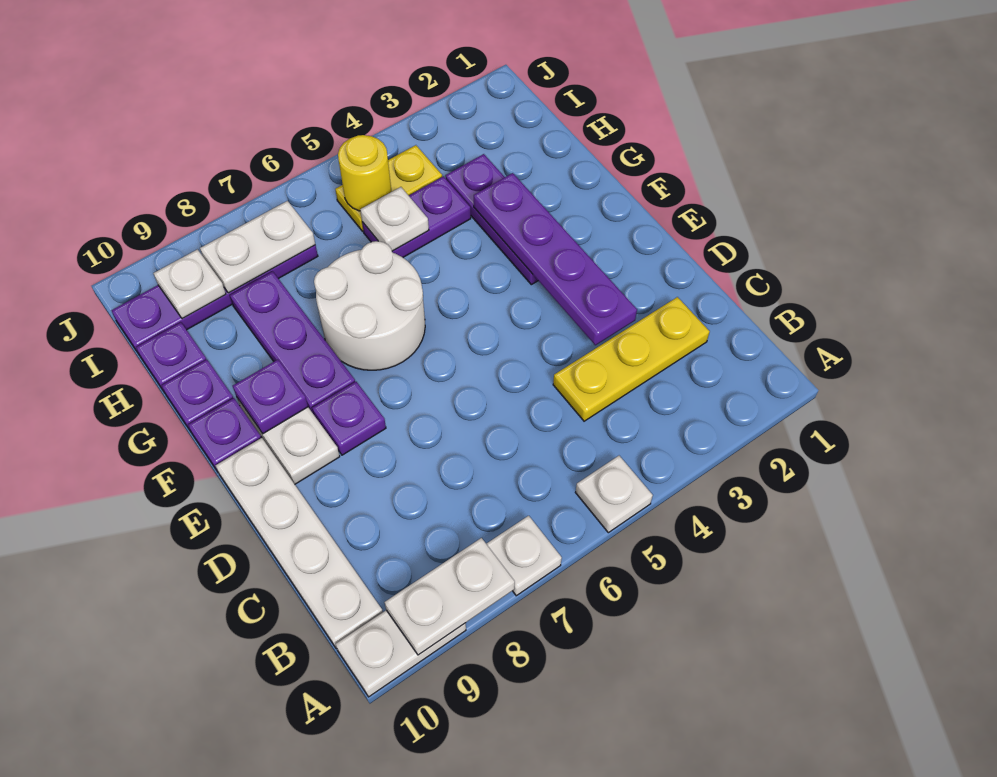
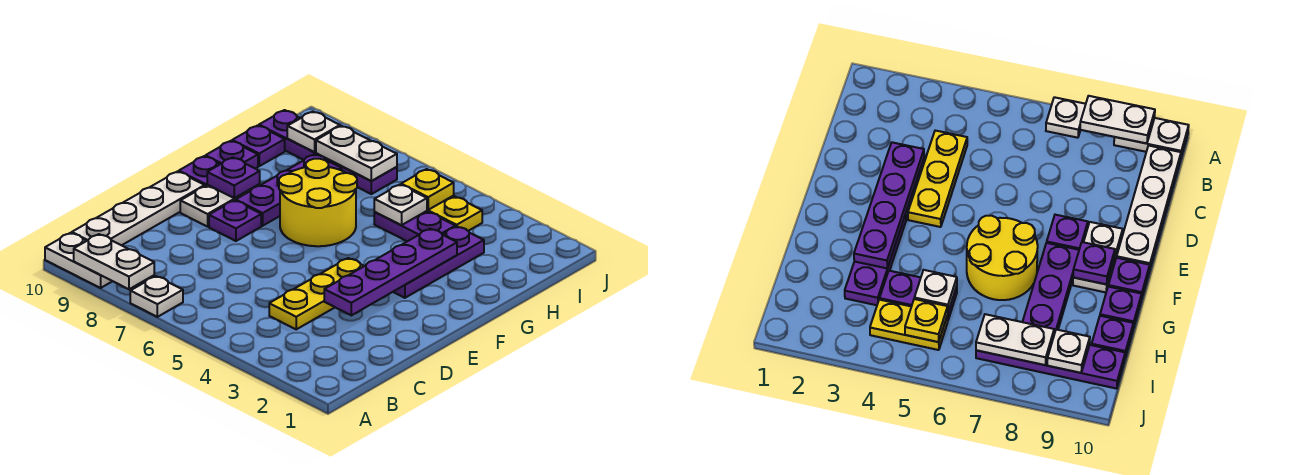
white 1x1 plate [576,456,653,533] -> none
yellow 1x3 plate [553,297,710,421] -> yellow 1x3 plate turned to [269,258,364,329]
white 2x2 round brick [314,241,425,370] -> yellow 2x2 round brick [279,159,357,246]
yellow 1x1 round brick [338,135,392,211] -> yellow 1x1 plate [401,169,454,210]

